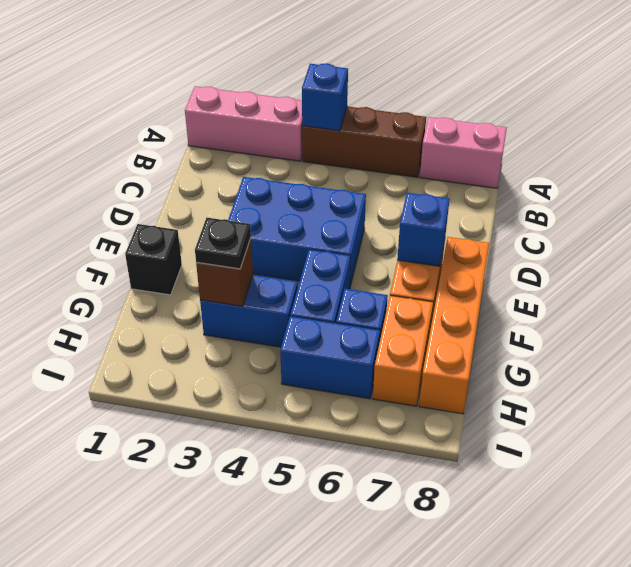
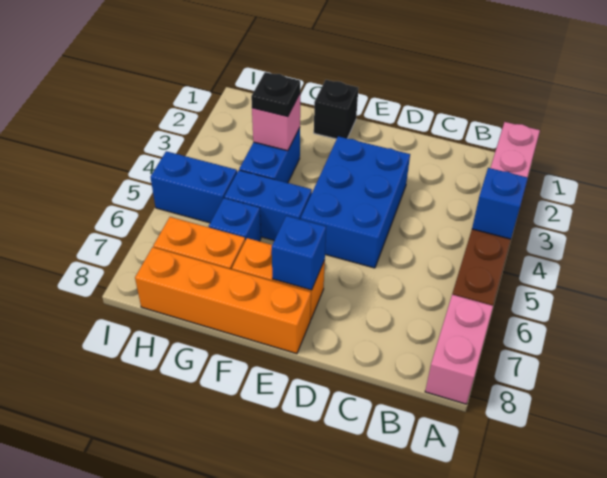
brown 1x1 brick [196,238,253,307] -> pink 1x1 brick [252,94,300,151]
blue 1x2 brick [280,316,380,399] -> blue 1x2 brick turned to [150,151,237,223]

